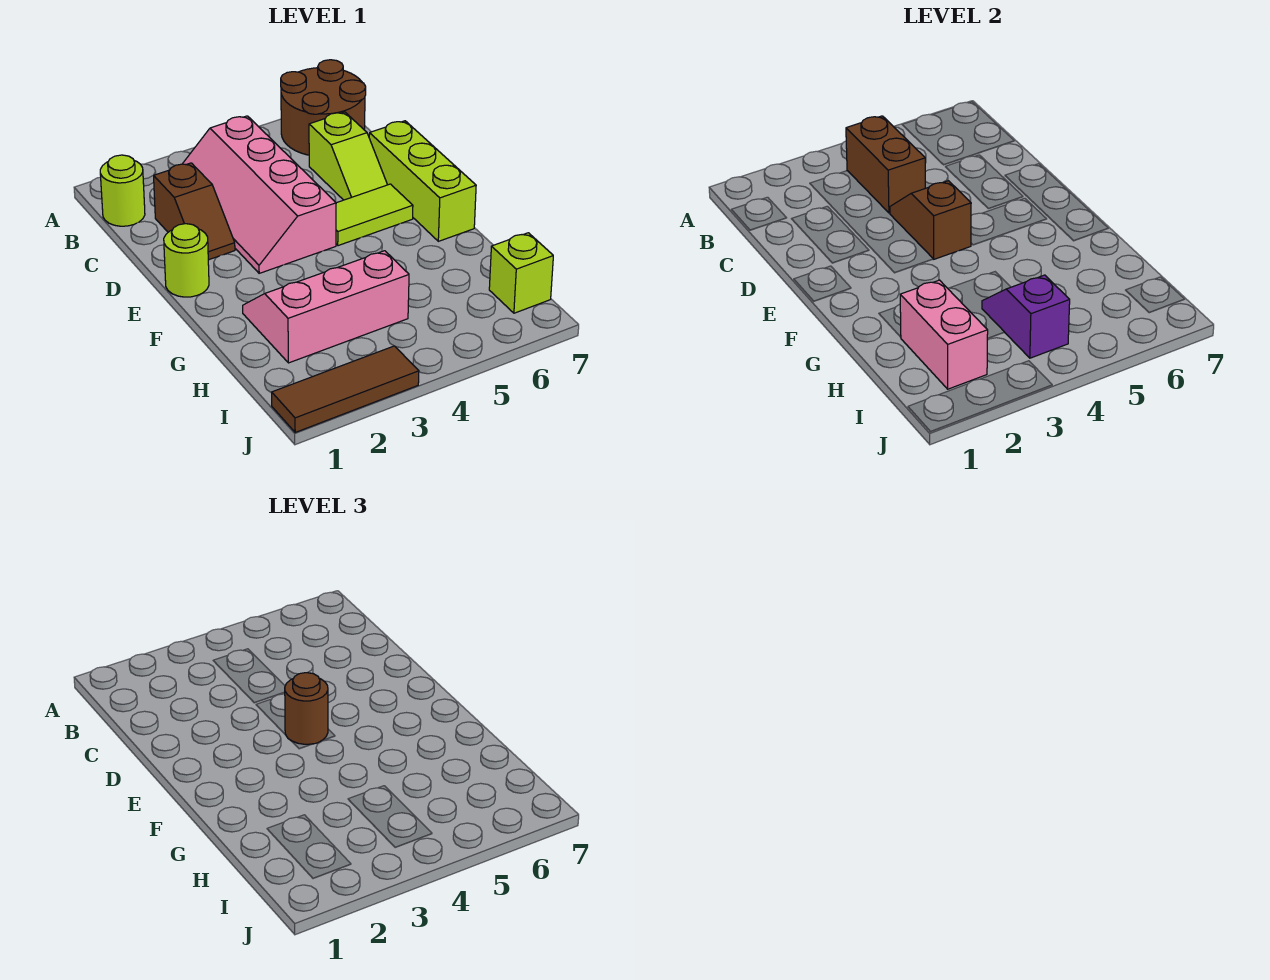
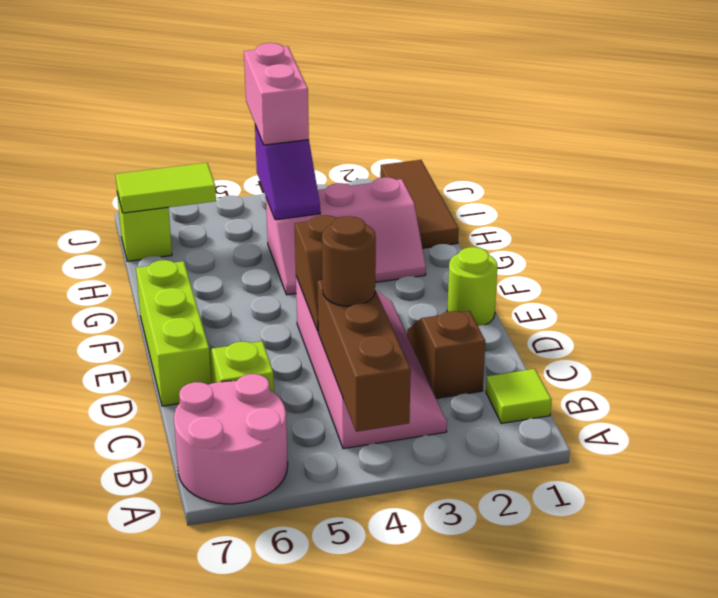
brown 2x2 round brick [281,60,366,155] -> pink 2x2 round brick [174,374,288,504]
lime 1x1 round brick [100,155,145,226] -> lime 1x1 tile [486,369,552,423]
brown 1x2 brick [846,116,925,213] -> brown 1x3 brick [317,280,411,432]
brown 1x1 round brick [284,673,328,744] -> brown 1x1 round brick moved to [322,216,376,306]
lime 1x2 tile [336,184,413,246] -> lime 1x2 tile moved to [115,163,216,213]
pink 1x2 brick [900,280,988,389] -> pink 1x2 brick moved to [244,43,309,145]
brown 1x3 tile [272,346,419,432] -> brown 1x3 tile turned to [380,160,459,248]

